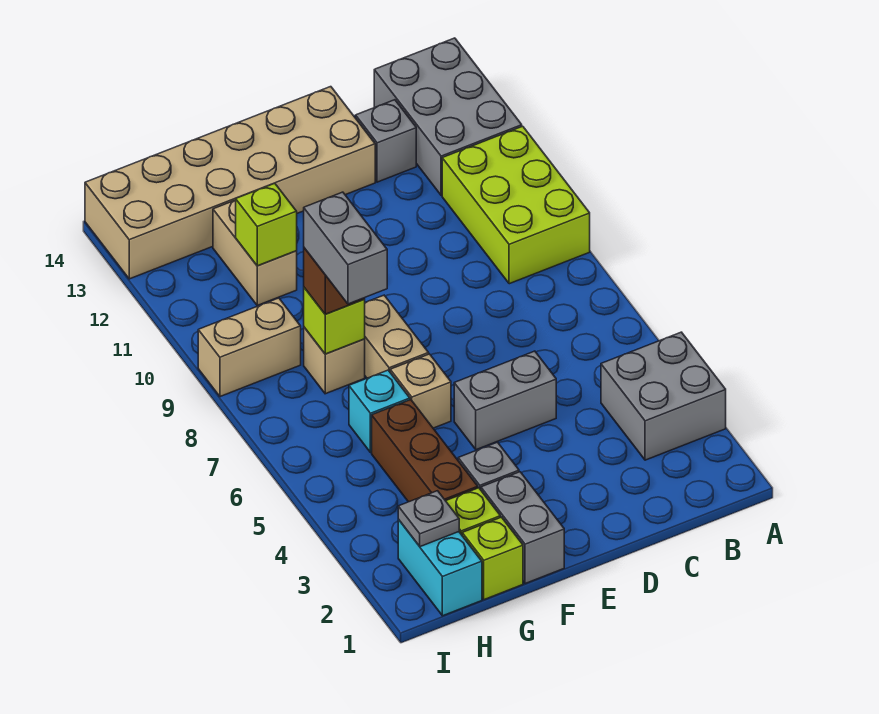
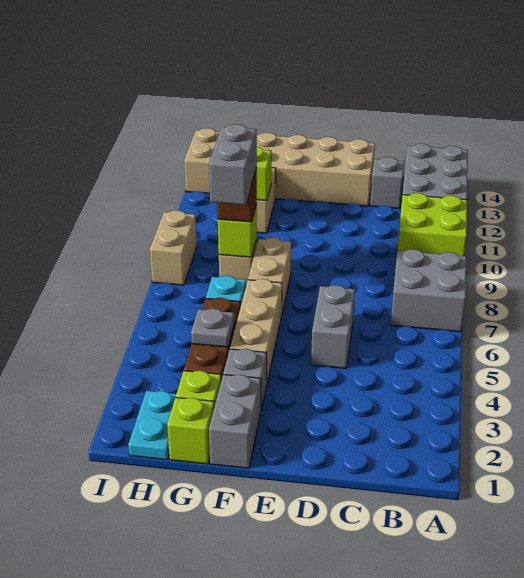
grey 2x2 brick [601,332,726,460] -> grey 2x2 brick moved to [391,249,466,332]
lime 2x3 brick [442,126,590,284] -> lime 2x2 brick [398,193,467,256]
grey 1x2 brick [454,351,556,450] -> grey 1x2 brick turned to [311,285,355,368]
tan 1x1 brick [390,354,451,428] -> tan 1x3 brick [230,279,282,386]
cyan 1x2 brick [398,519,482,616] -> cyan 1x2 plate [128,391,176,460]
grey 1x1 plate [398,491,459,547] -> grey 1x1 plate moved to [191,309,234,347]
tan 1x2 brick [198,298,301,397] -> tan 1x2 brick turned to [150,210,197,285]

